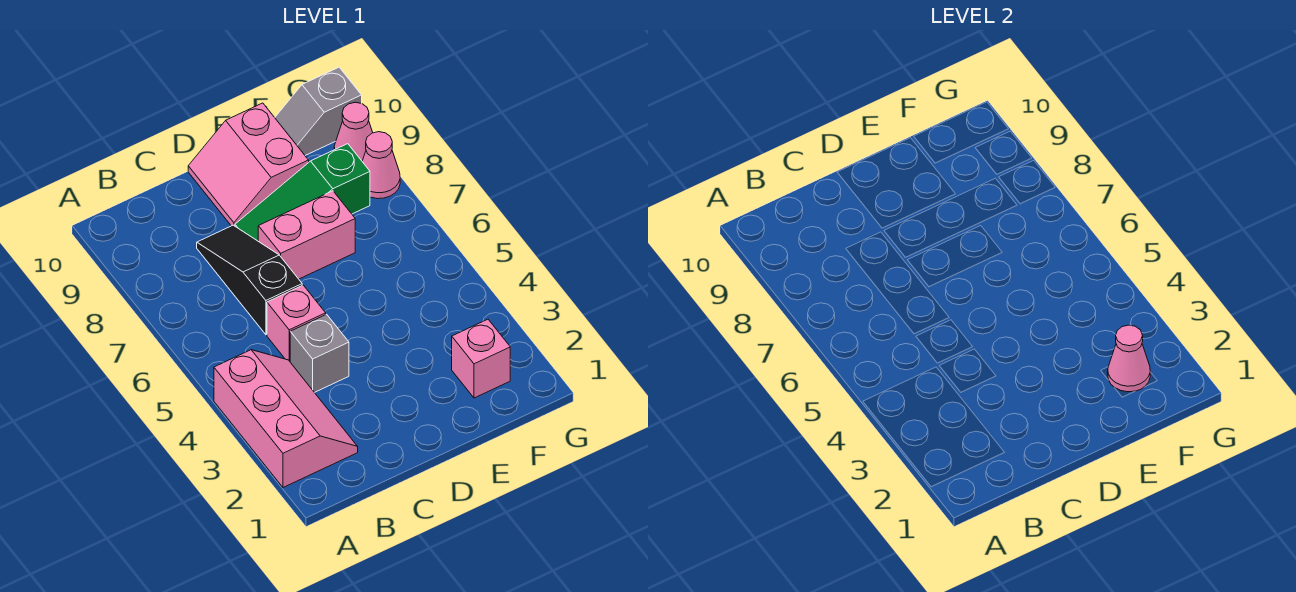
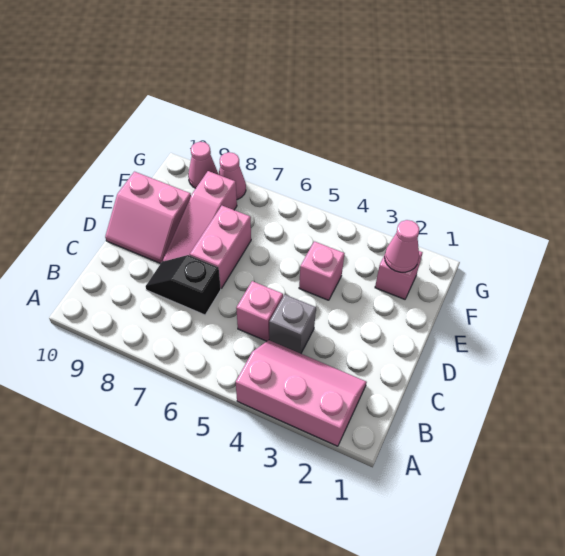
black 1x3 slope [197,225,302,335] -> black 1x2 slope [146,255,221,315]
green 1x3 slope [235,144,370,241] -> pink 1x3 slope [163,171,237,261]
none -> pink 1x1 brick [299,241,345,300]
grey 1x2 slope [275,67,362,155] -> none

